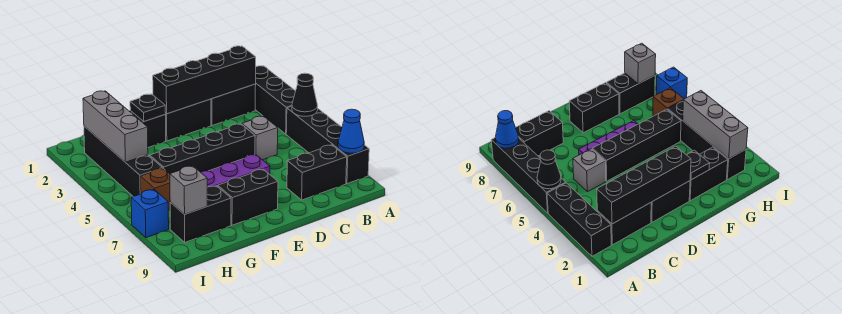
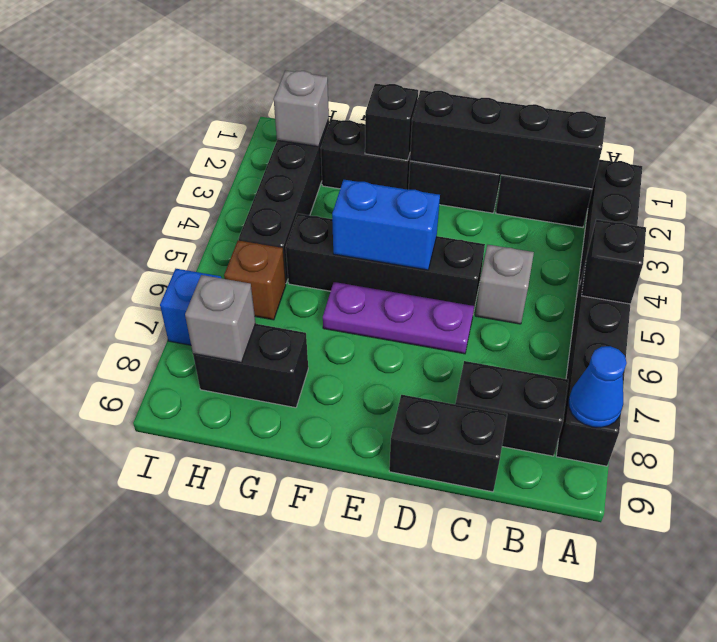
black 1x1 cone [292,73,318,116] -> black 1x1 brick [582,220,646,304]
none -> blue 1x2 brick [332,180,440,270]
black 1x2 brick [218,169,278,225] -> black 1x2 brick moved to [389,395,507,492]
black 1x1 plate [130,94,166,121] -> black 1x1 brick [365,83,418,160]
grey 1x3 brick [83,91,148,162] -> grey 1x1 brick [274,70,329,147]

